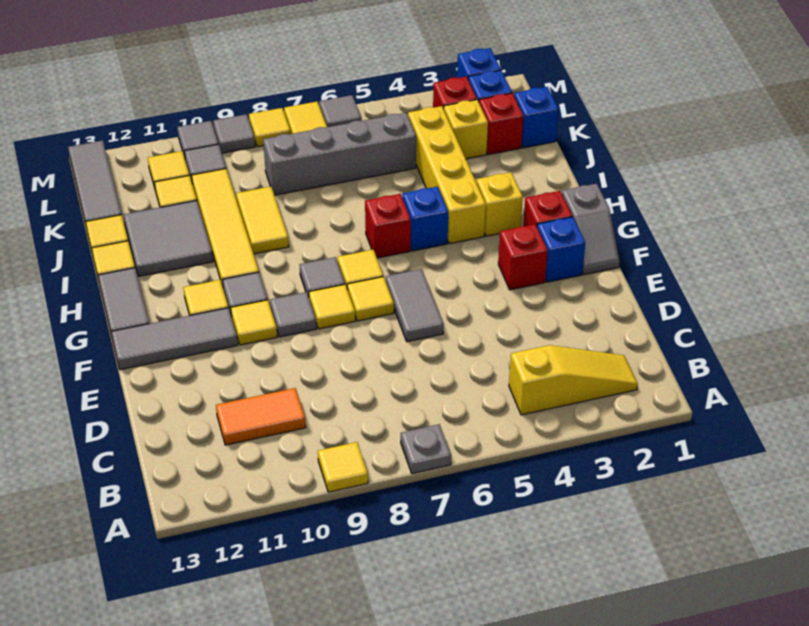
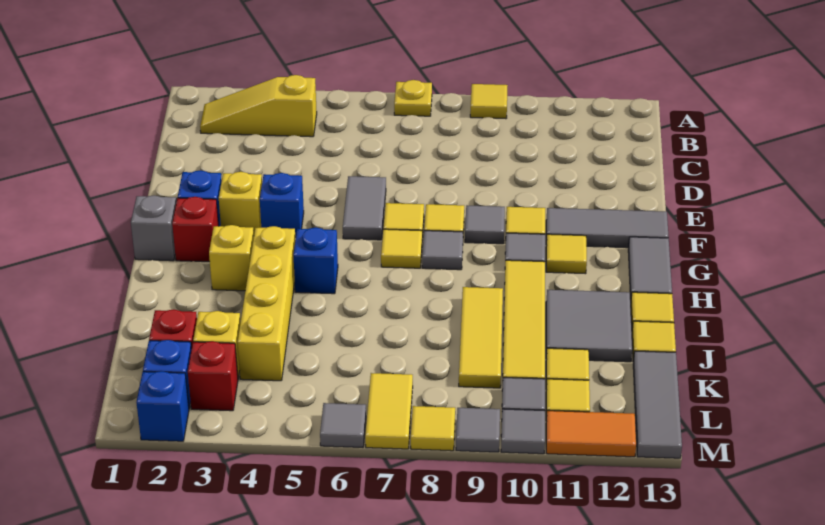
grey 1x1 plate [401,424,451,474] -> yellow 1x1 plate [394,80,432,116]
orange 1x2 tile [216,388,306,445] -> orange 1x2 tile moved to [546,411,636,457]
red 1x1 brick [498,224,548,290] -> yellow 1x1 brick [219,172,262,232]
red 1x1 brick [365,194,411,258] -> none
yellow 1x2 tile [236,186,289,254] -> yellow 1x3 tile [459,287,503,388]
blue 1x1 brick [514,87,559,148] -> blue 1x1 brick moved to [260,173,304,237]
grey 1x4 brick [263,113,416,195] -> none

